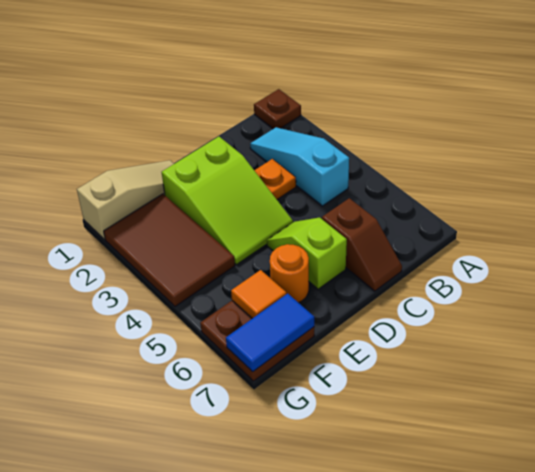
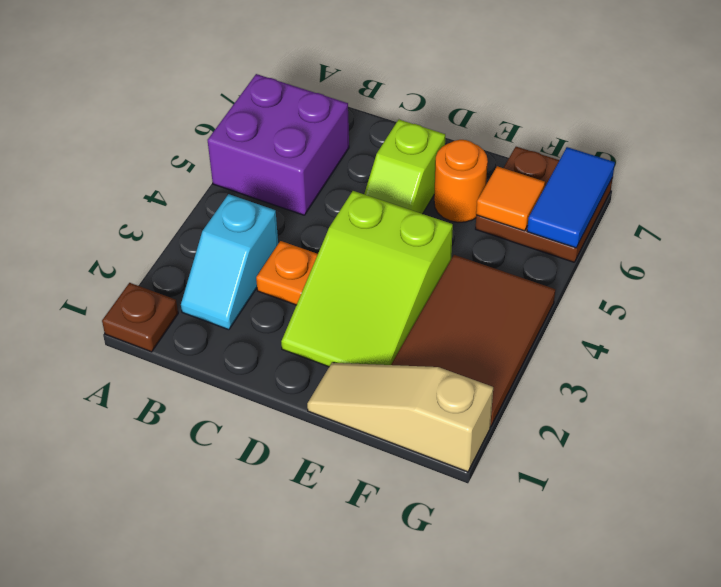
none -> purple 2x2 brick [208,74,349,215]
cyan 1x3 slope [250,127,349,206] -> cyan 1x2 slope [181,194,278,330]
brown 1x2 slope [322,198,402,291] -> none
lime 2x3 slope [162,137,293,265] -> lime 2x3 slope turned to [281,191,453,367]
blue 1x2 tile [226,294,314,372] -> blue 1x2 tile turned to [527,147,615,248]

